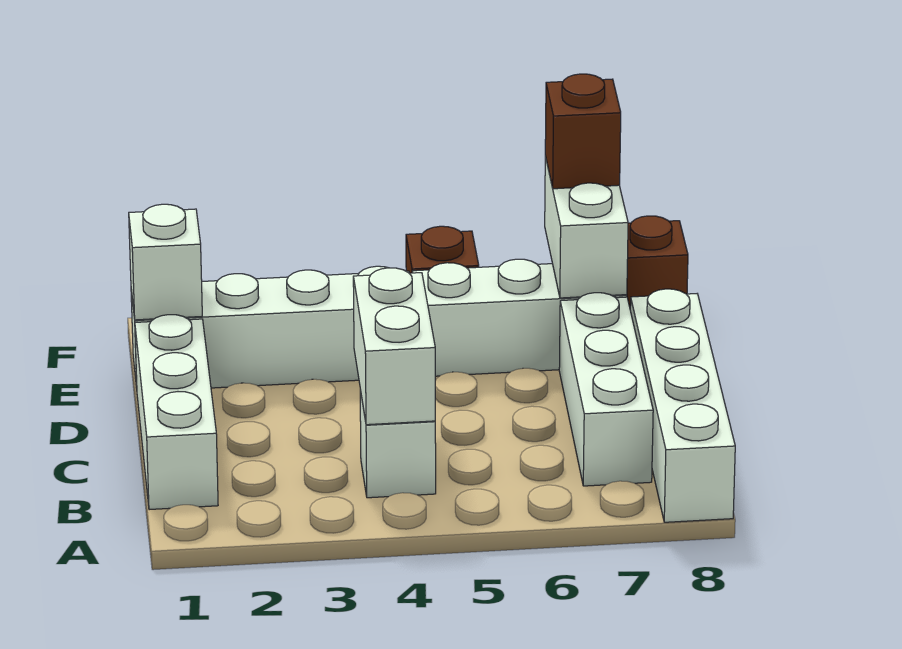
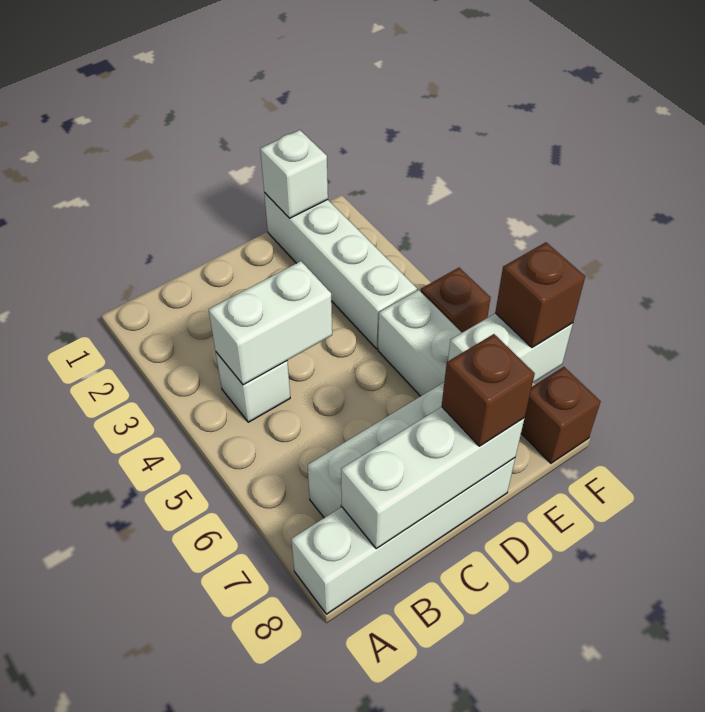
white 1x3 brick [135,315,218,510] -> white 1x3 brick moved to [341,407,524,549]
none -> brown 1x1 brick [442,334,535,446]

